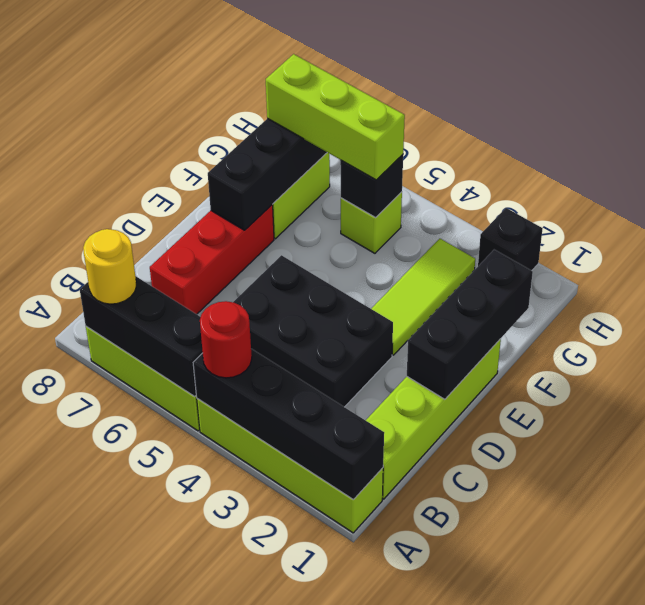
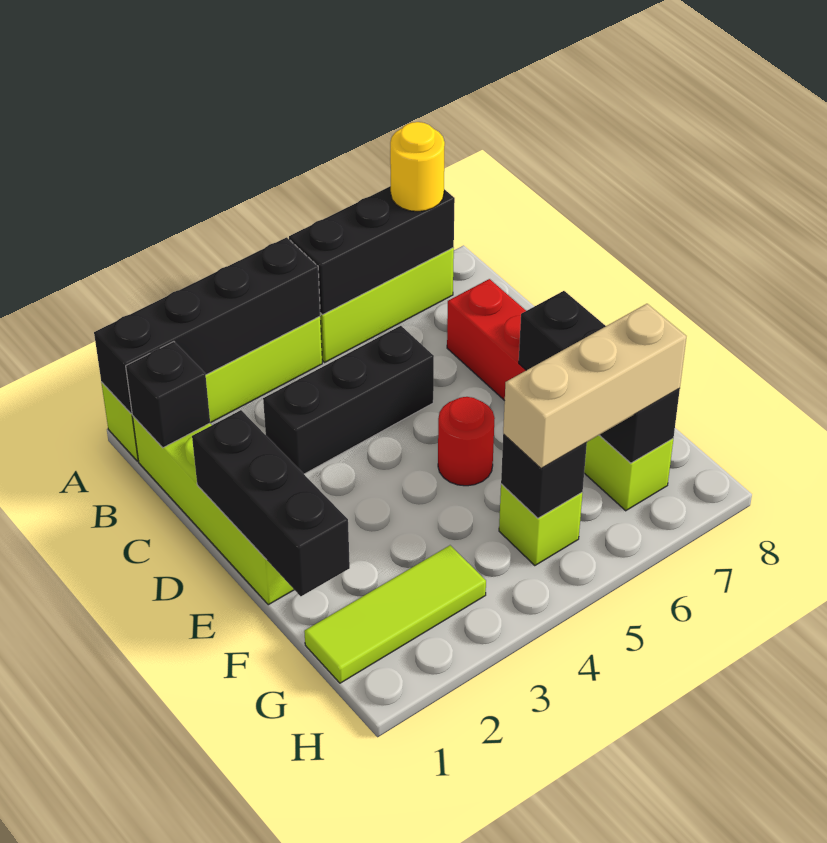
red 1x1 round brick [200,301,252,378] -> red 1x1 round brick moved to [438,397,495,486]
black 2x3 brick [234,255,393,407] -> black 1x3 brick [263,326,434,474]
lime 1x3 tile [371,239,475,355] -> lime 1x3 tile turned to [304,545,486,683]
lime 1x3 brick [266,54,405,180] -> tan 1x3 brick [503,304,686,468]
black 1x1 brick [478,208,543,271] -> black 1x1 brick moved to [126,342,210,448]

